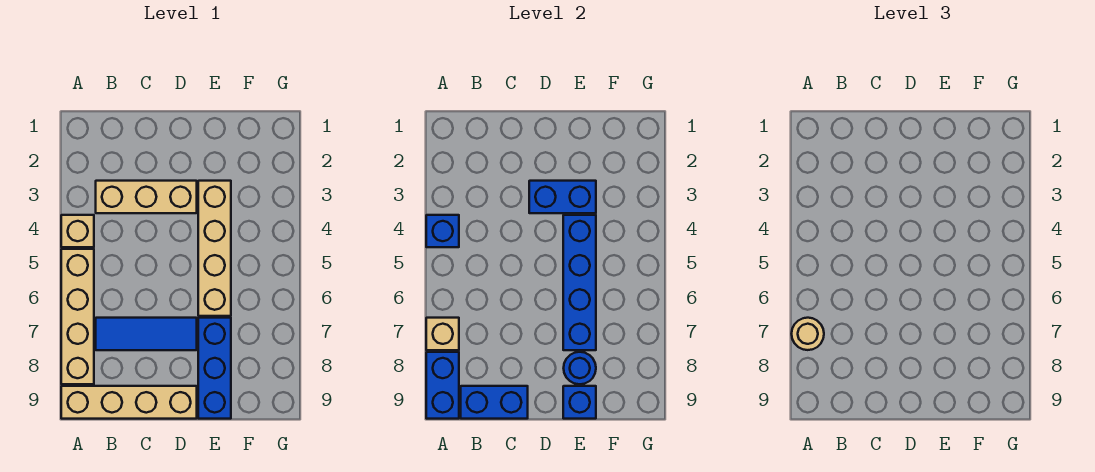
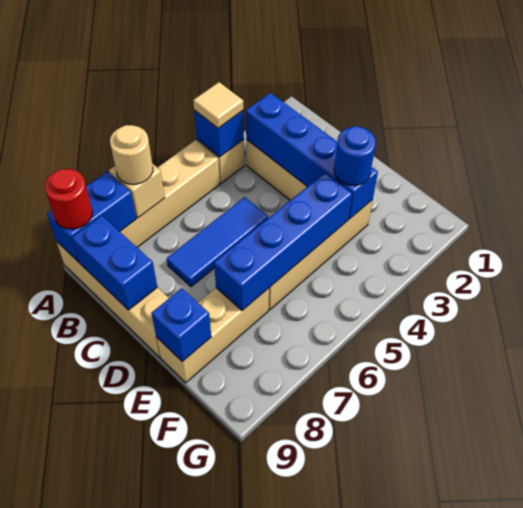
none -> tan 1x1 tile [193,82,243,128]
none -> red 1x1 round brick [45,169,93,229]
blue 1x3 tile [96,318,197,350] -> blue 1x3 tile turned to [167,197,268,287]
blue 1x2 brick [529,181,596,213] -> blue 1x4 brick [246,93,378,219]
blue 1x3 brick [198,318,231,419] -> tan 1x3 brick [156,288,269,383]
blue 1x1 round brick [564,352,596,384] -> blue 1x1 round brick moved to [334,126,376,186]

